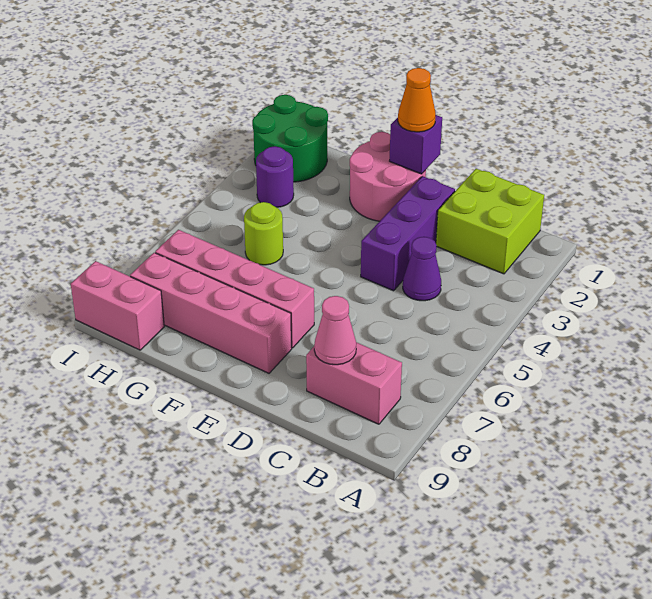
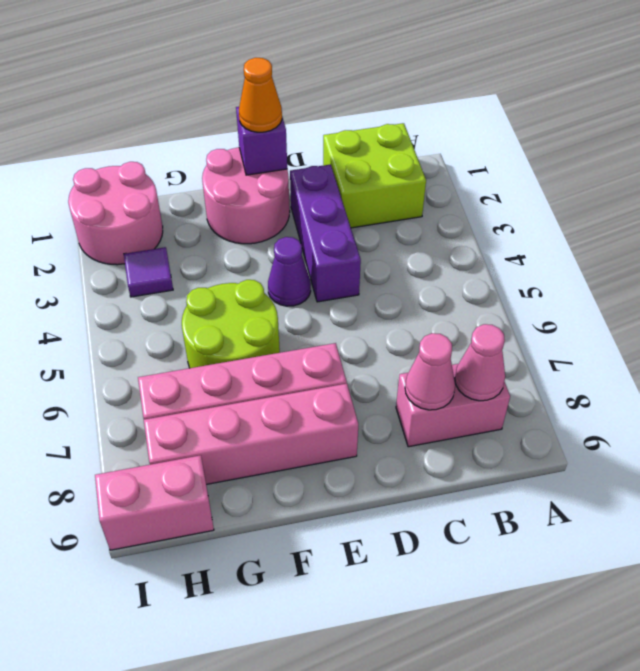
none -> pink 1x1 cone [455,324,505,401]
purple 1x1 cone [403,237,441,301] -> purple 1x1 cone moved to [268,237,311,306]
lime 1x1 round brick [244,202,283,265] -> lime 2x2 round brick [182,280,280,368]
green 2x2 round brick [252,95,328,182] -> pink 2x2 round brick [68,162,163,265]
purple 1x1 round brick [256,146,294,207] -> purple 1x1 tile [124,247,173,297]

